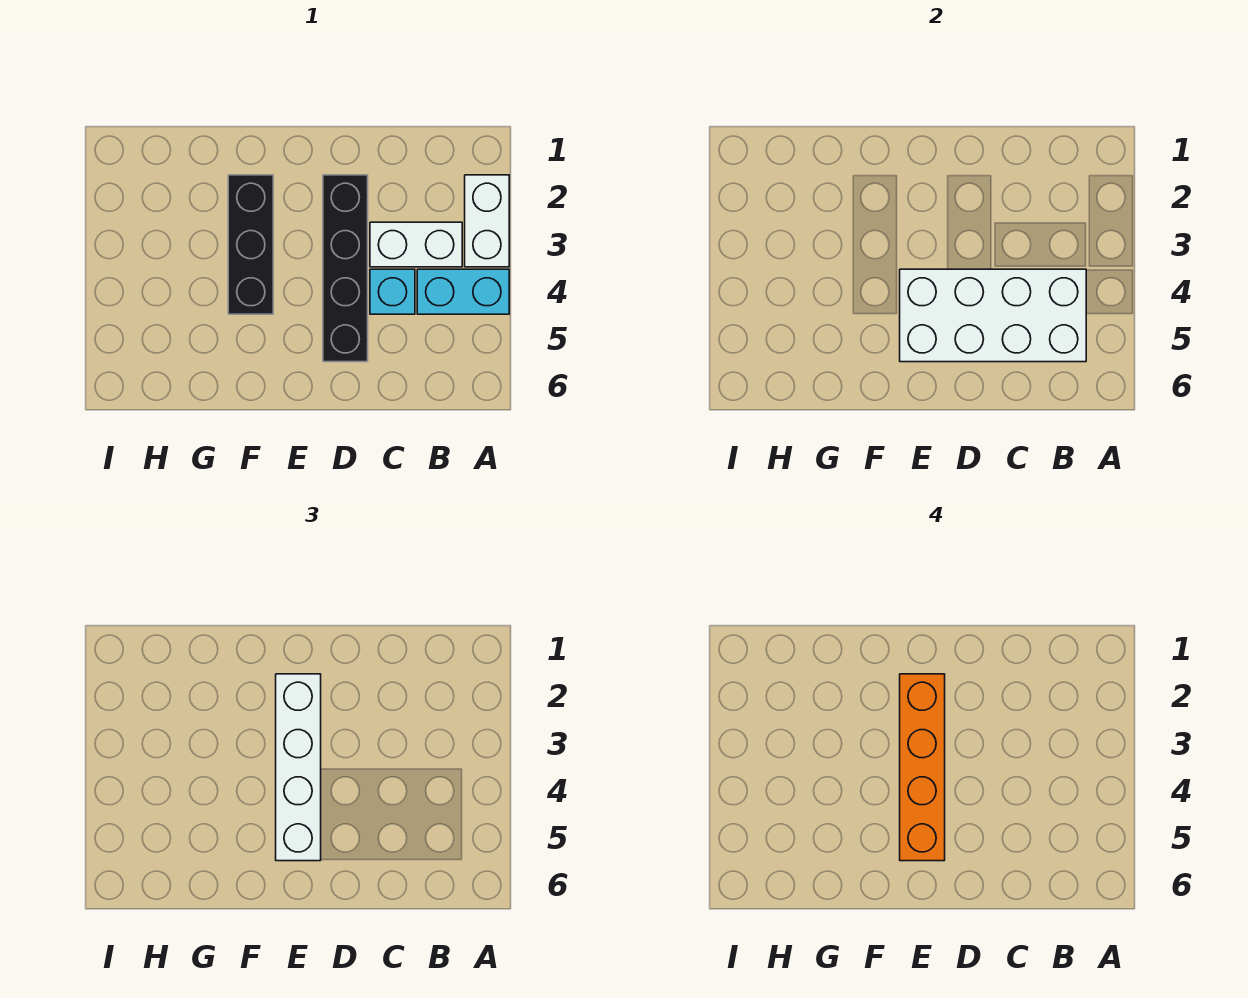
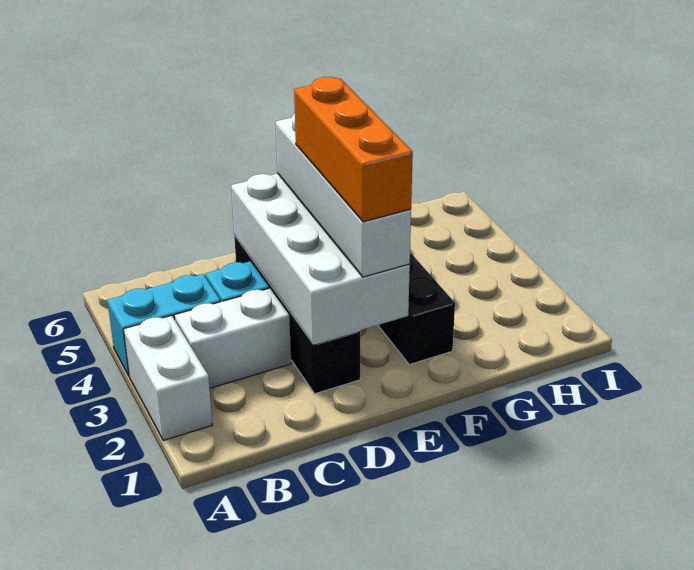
white 2x4 brick [900,269,1086,362] -> white 2x4 brick turned to [231,174,410,344]
orange 1x4 brick [900,674,945,861] -> orange 1x3 brick [294,77,413,222]

